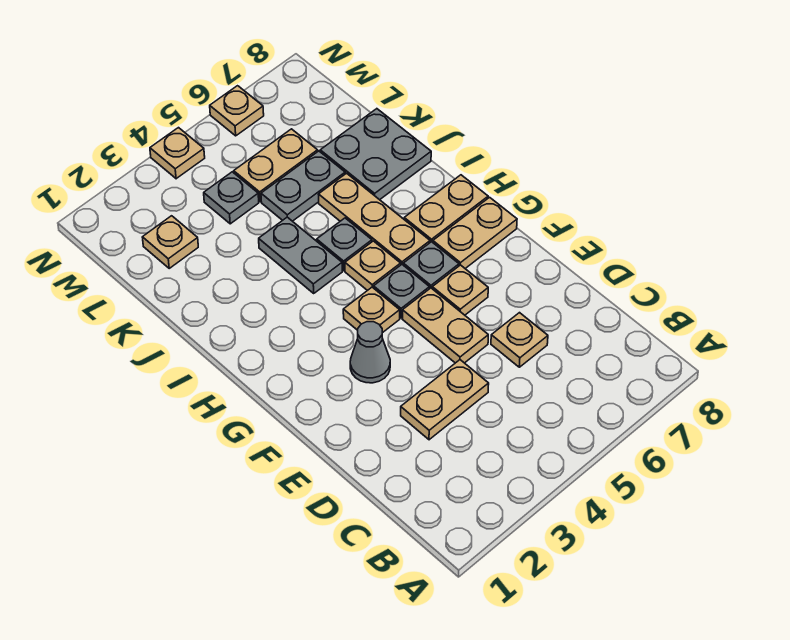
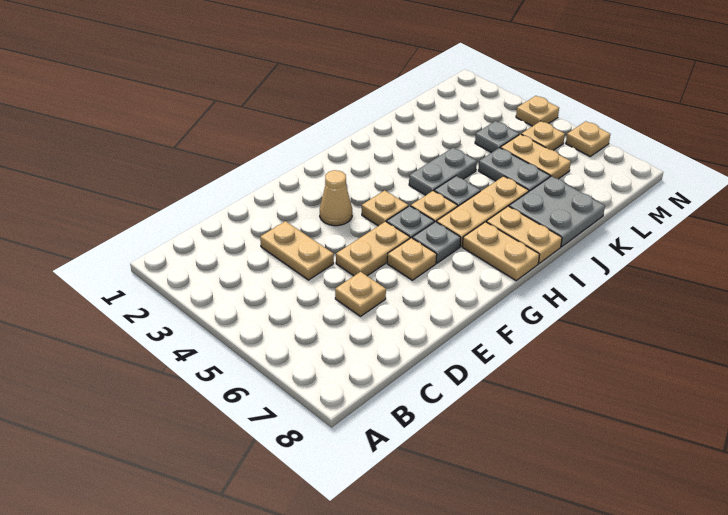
grey 1x1 cone [350,322,390,383] -> tan 1x1 cone [320,170,352,226]
tan 1x2 plate [433,197,517,268] -> tan 1x2 plate moved to [487,206,562,263]
tan 1x1 plate [142,216,198,268] -> tan 1x1 plate moved to [521,121,565,150]

